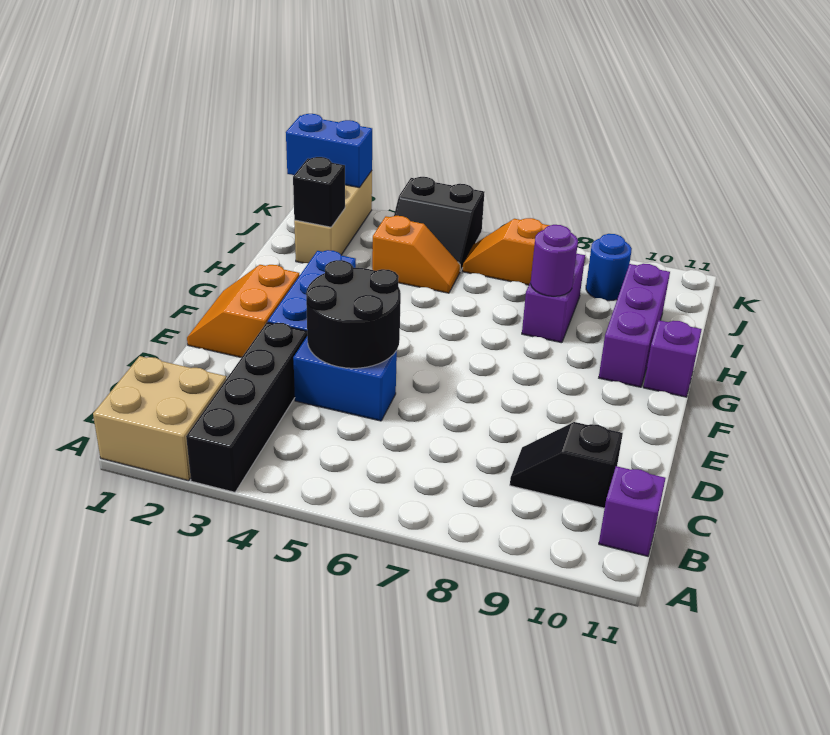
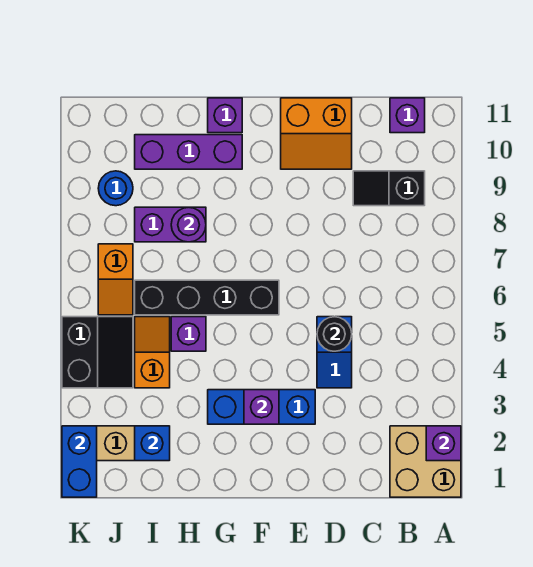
none -> purple 1x1 brick [426,426,461,461]
black 1x4 brick [186,322,307,492] -> black 1x4 brick moved to [135,280,279,315]
black 1x2 slope [510,422,623,508] -> black 1x2 slope turned to [353,171,425,206]
blue 1x2 brick [293,337,397,421] -> blue 1x2 slope [317,317,352,388]
black 2x2 round brick [306,260,401,368] -> black 1x1 round brick [317,317,352,351]
orange 2x2 slope [187,265,300,358] -> orange 2x2 slope moved to [281,98,352,169]
none -> purple 1x1 brick [244,390,279,424]
none -> purple 1x1 brick [171,317,206,351]
black 1x1 brick [293,157,345,227] -> blue 1x1 brick [135,426,170,461]

